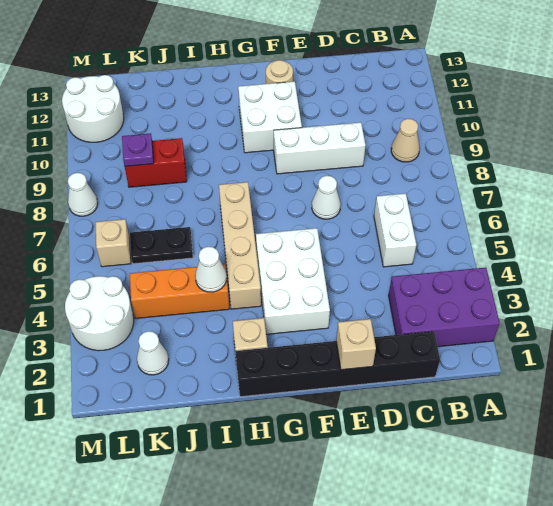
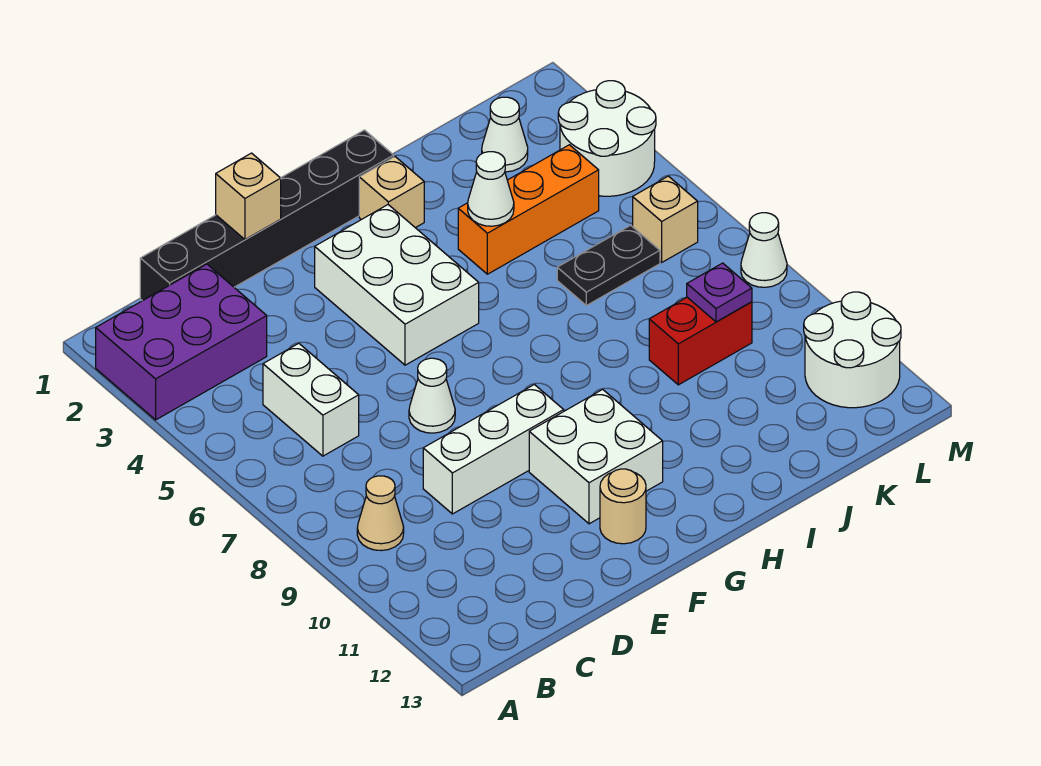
tan 1x4 brick [219,182,261,309] -> none

